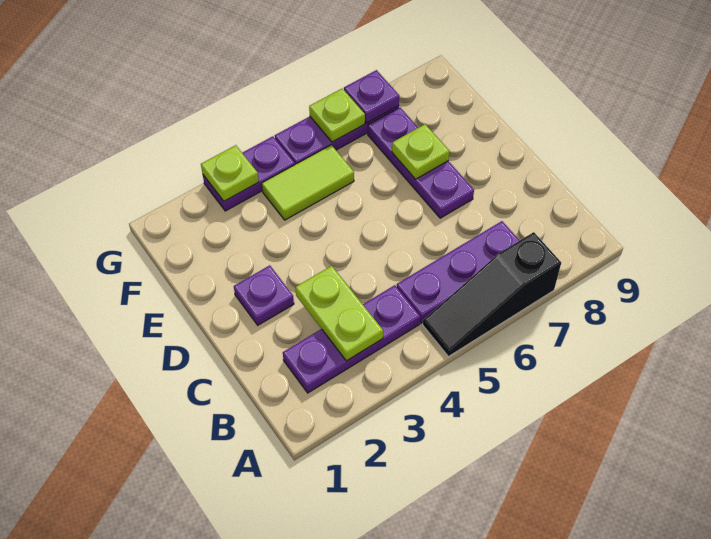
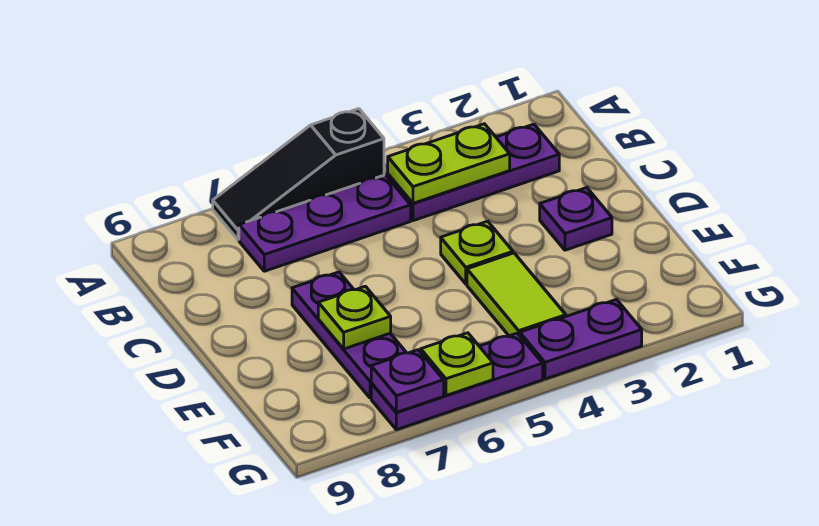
black 1x3 slope [423,232,561,356] -> black 1x3 slope turned to [213,109,384,240]
lime 1x2 plate [296,266,383,361] -> lime 1x2 plate turned to [388,124,510,203]
lime 1x2 tile [262,145,354,220] -> lime 1x2 tile turned to [467,253,566,336]
lime 1x1 plate [201,145,259,201] -> lime 1x1 plate moved to [441,221,513,284]

